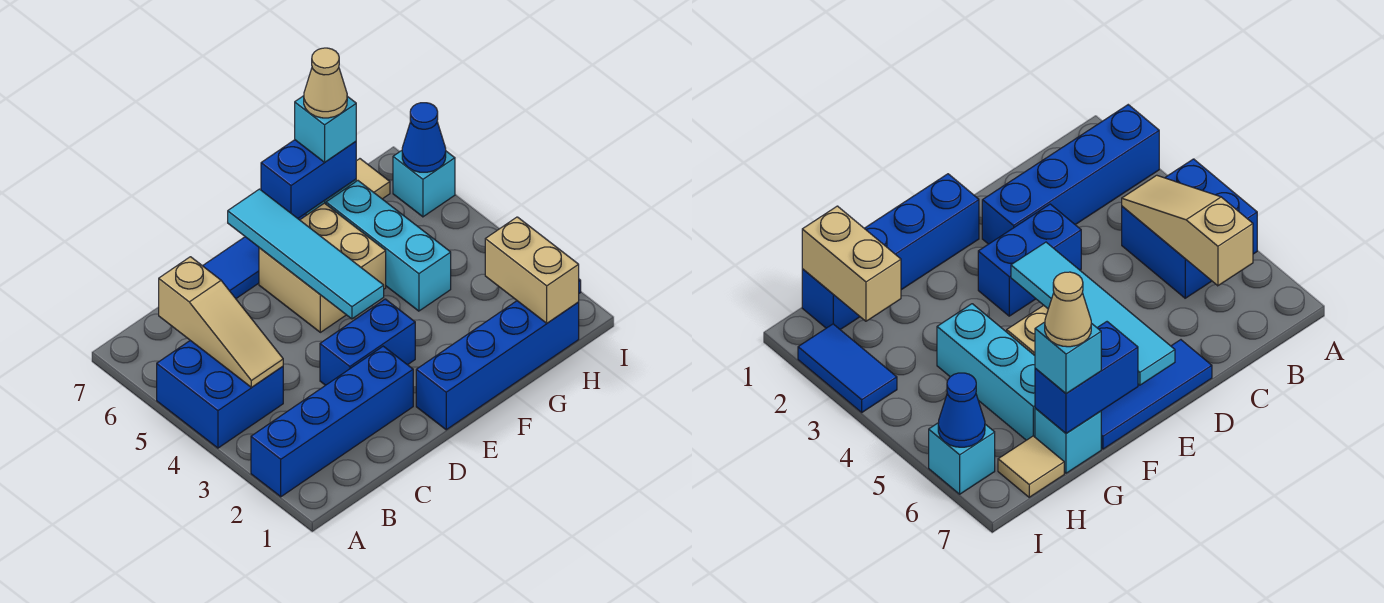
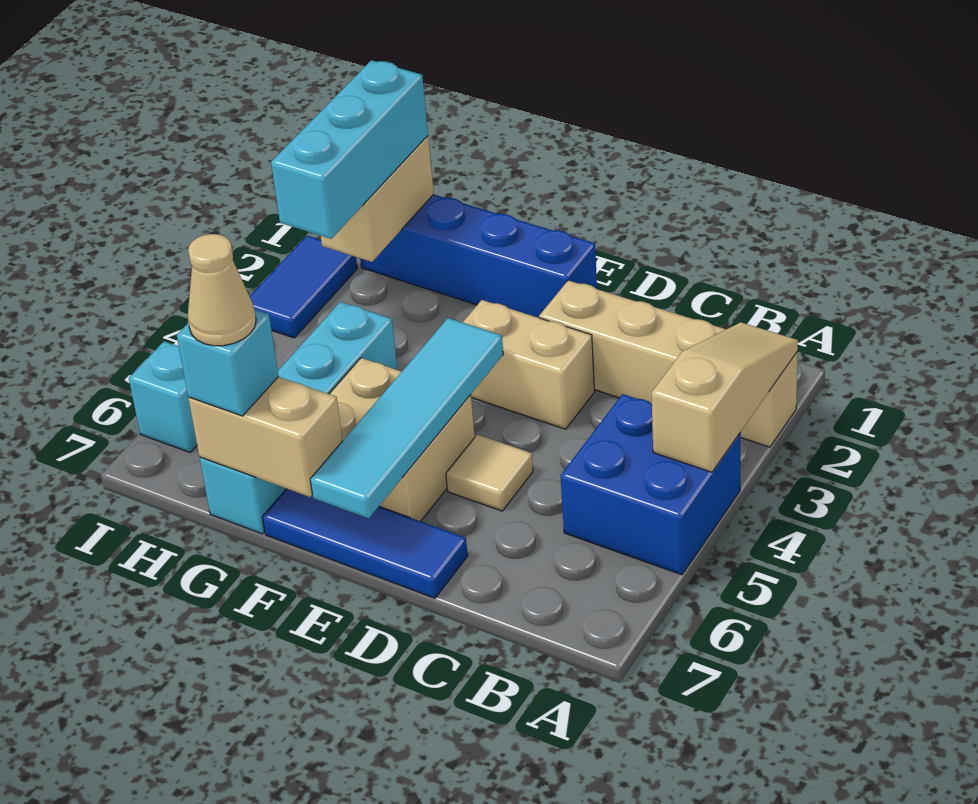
blue 1x4 brick [251,346,413,497] -> tan 1x4 brick [539,280,798,447]
tan 1x3 slope [159,257,283,387] -> tan 1x3 slope moved to [652,322,798,472]
blue 1x2 brick [320,299,415,385] -> tan 1x2 brick [463,300,595,429]
blue 1x2 brick [261,140,356,218] -> tan 1x2 brick [188,377,343,497]
none -> cyan 1x3 brick [271,60,428,239]
tan 1x1 tile [356,159,390,199] -> tan 1x1 tile moved to [446,435,533,511]
blue 1x1 cone [402,103,446,172] -> none

